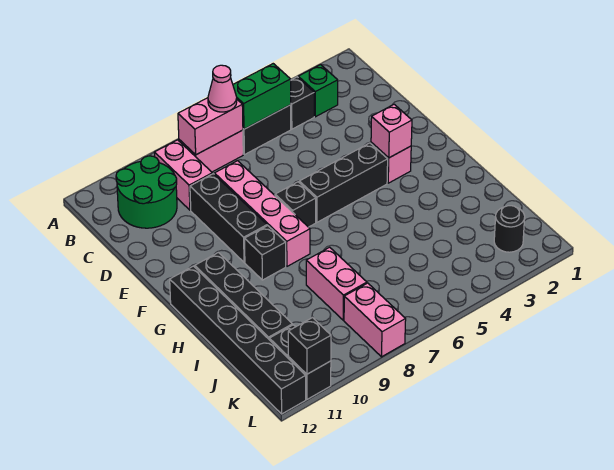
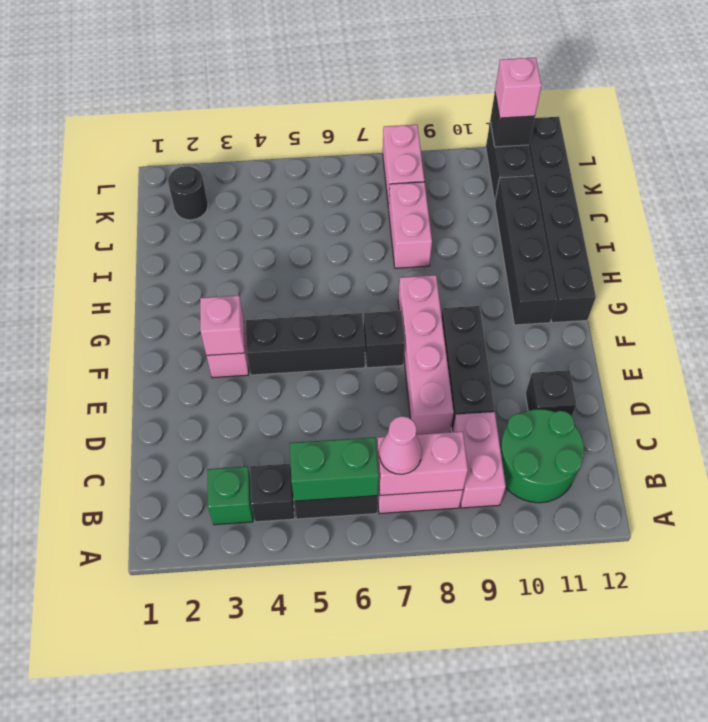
black 1x1 brick [245,226,286,280] -> black 1x1 brick moved to [525,370,576,415]
none -> pink 1x1 brick [495,58,542,118]

